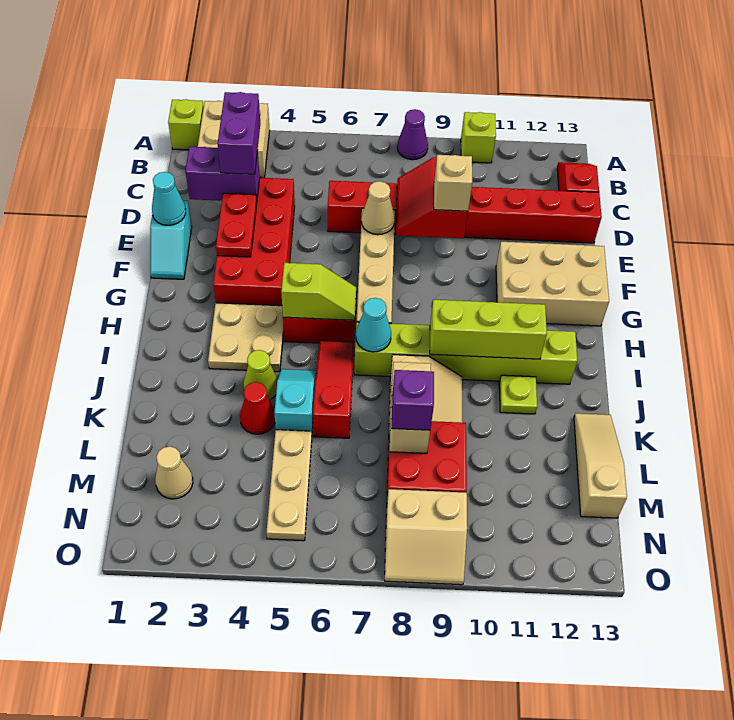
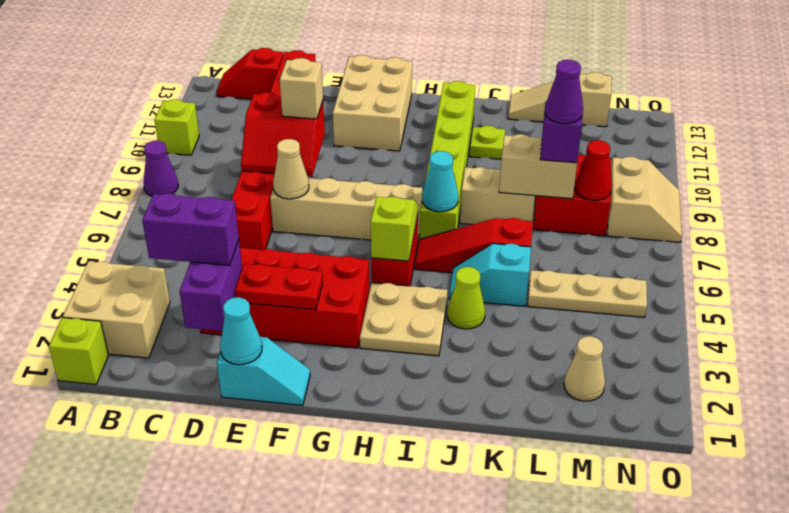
lime 1x3 brick [430,300,547,359] -> none
red 1x1 cone [240,382,275,434] -> red 1x1 cone moved to [575,140,612,200]
none -> purple 1x1 cone [545,60,583,124]

